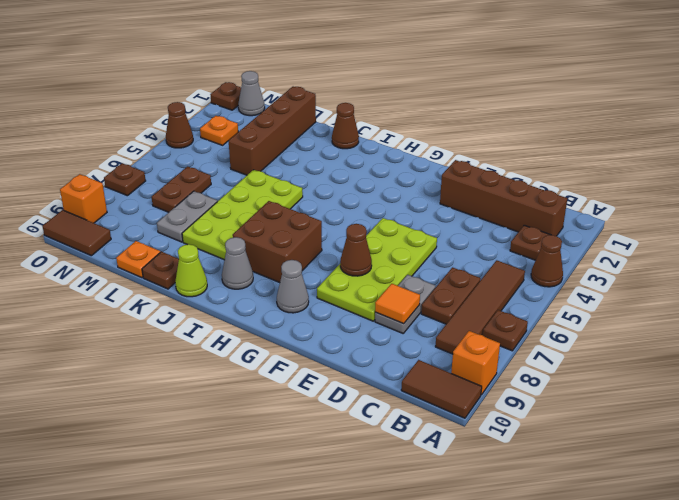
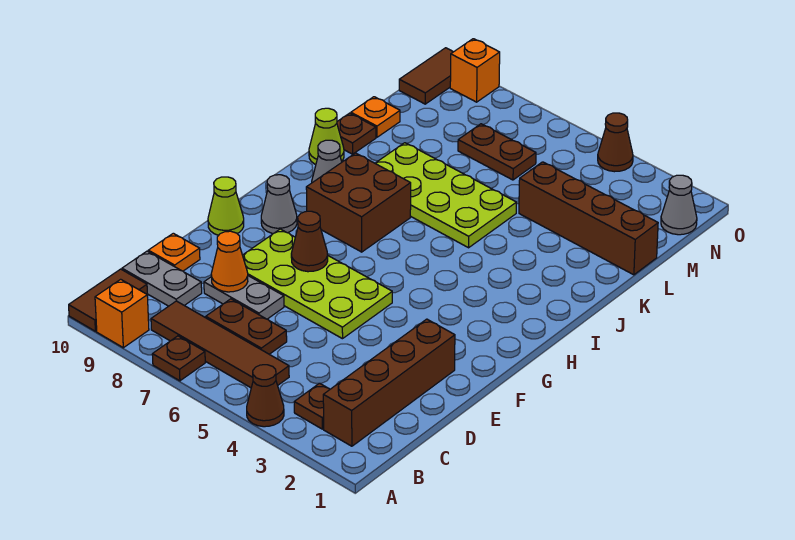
orange 1x1 tile [375,284,420,324] -> orange 1x1 cone [211,231,248,292]
none -> lime 1x1 cone [208,177,244,235]
brown 1x1 cone [332,103,359,149] -> none
grey 1x2 plate [157,191,217,242] -> grey 1x2 plate moved to [122,251,202,306]
orange 1x1 plate [200,116,238,145] -> orange 1x1 plate moved to [148,233,200,271]
brown 1x1 plate [210,82,241,110] -> none
brown 1x1 plate [104,163,146,196] -> none

